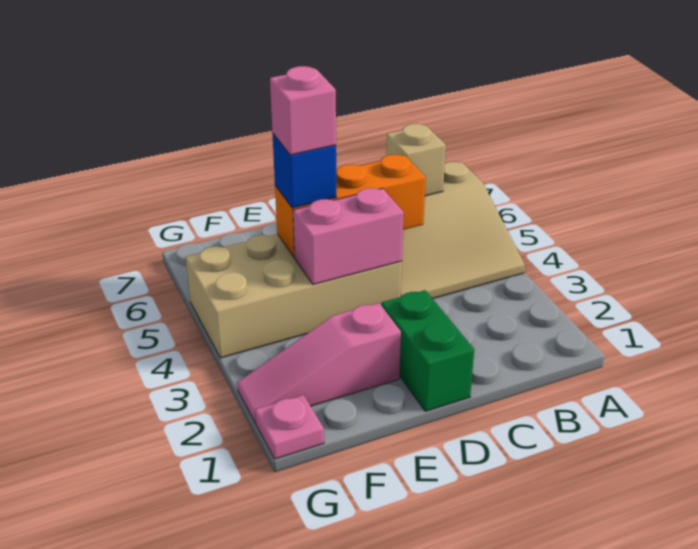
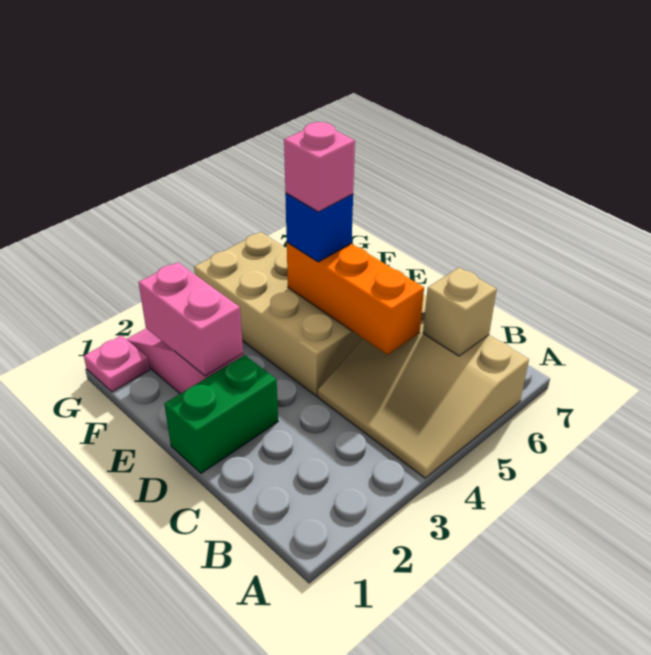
pink 1x2 brick [293,188,404,284] -> pink 1x2 brick moved to [139,262,243,376]

